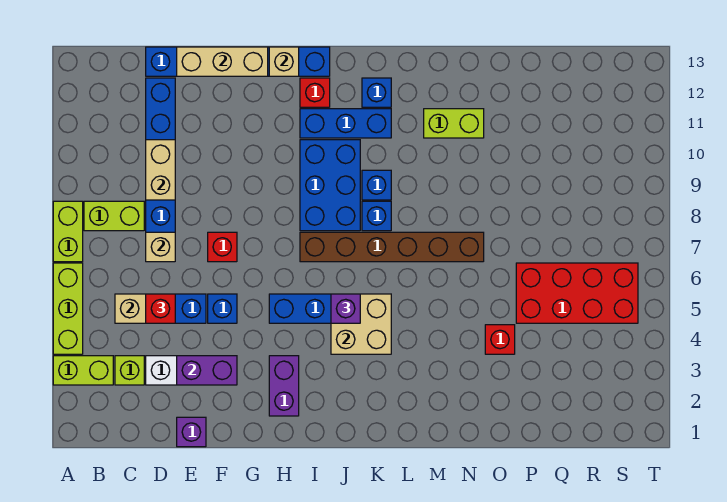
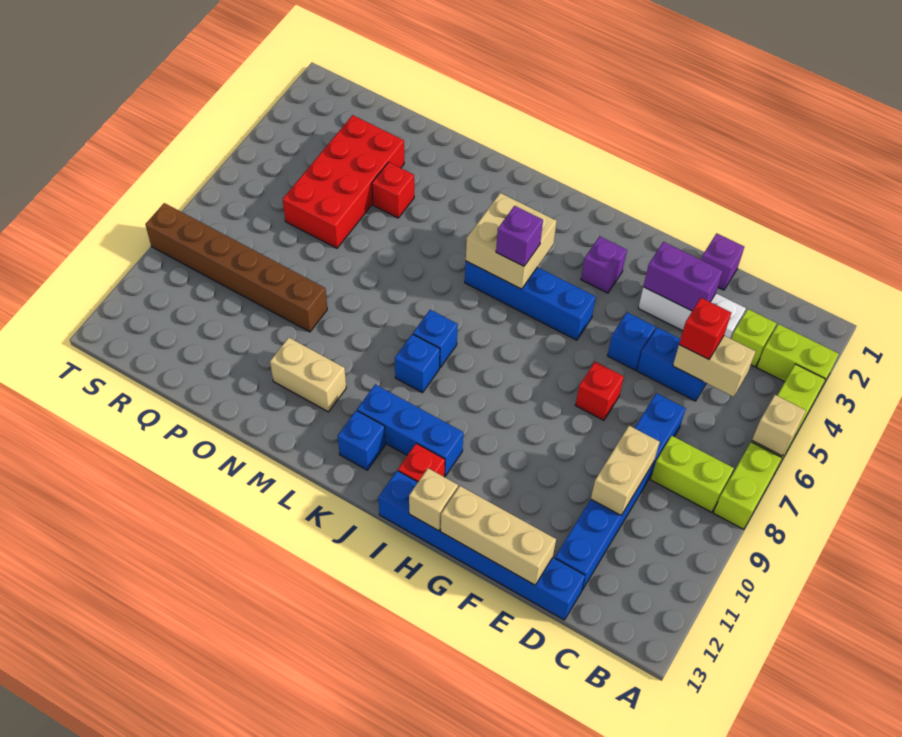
tan 1x1 brick [146,232,175,262] -> tan 1x1 brick moved to [752,395,806,456]
purple 1x2 brick [269,356,299,416] -> purple 1x1 brick [581,236,627,293]
brown 1x6 brick [300,232,484,262] -> brown 1x6 brick moved to [145,203,327,332]
blue 2x3 brick [300,140,360,231] -> none
lime 1x2 brick [424,109,484,138] -> tan 1x2 brick [270,337,346,412]
red 2x4 brick [516,263,638,323] -> red 2x4 brick turned to [283,115,404,248]

